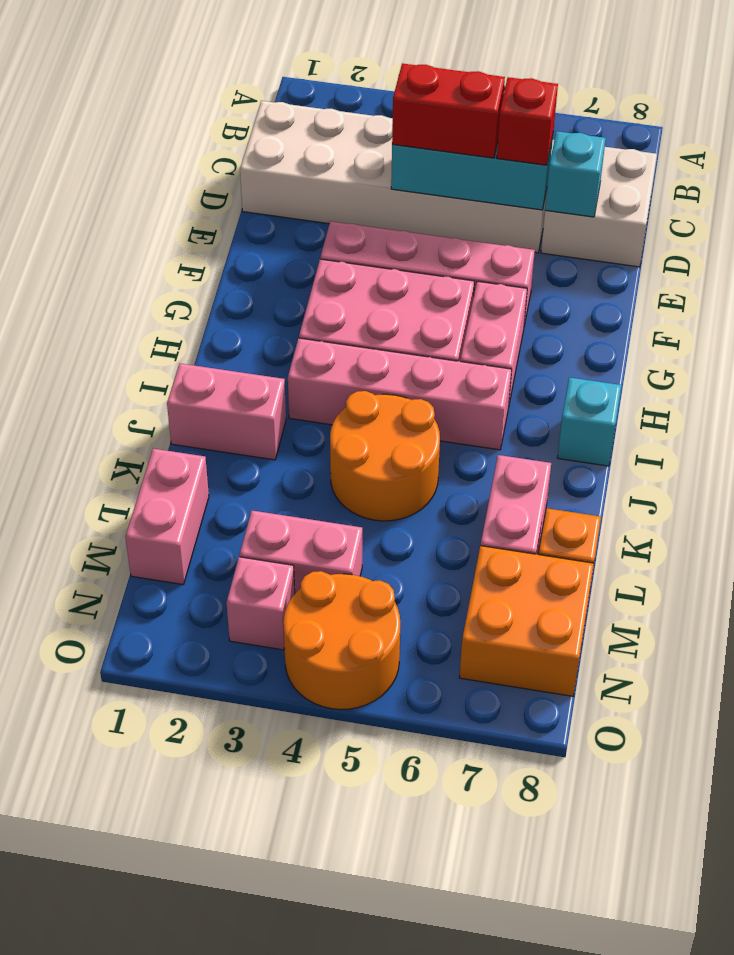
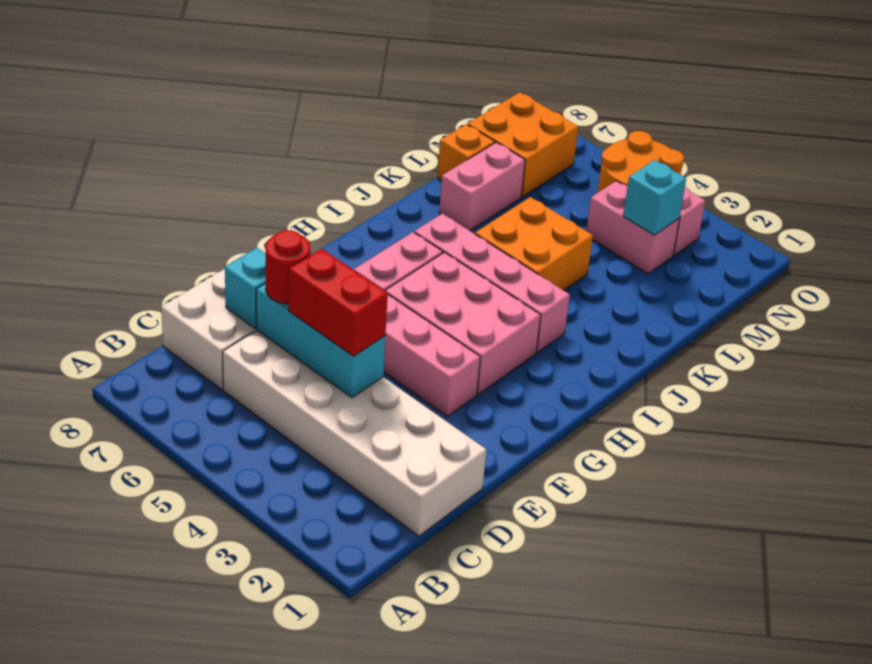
red 1x1 brick [497,77,558,165] -> red 1x1 round brick [266,230,310,304]
cyan 1x1 brick [557,377,621,466] -> cyan 1x1 brick moved to [623,160,686,235]
pink 1x2 brick [167,363,286,460] -> none
orange 2x2 round brick [330,391,440,521] -> orange 2x2 brick [475,197,593,290]
pink 1x2 brick [125,449,209,585] -> none

